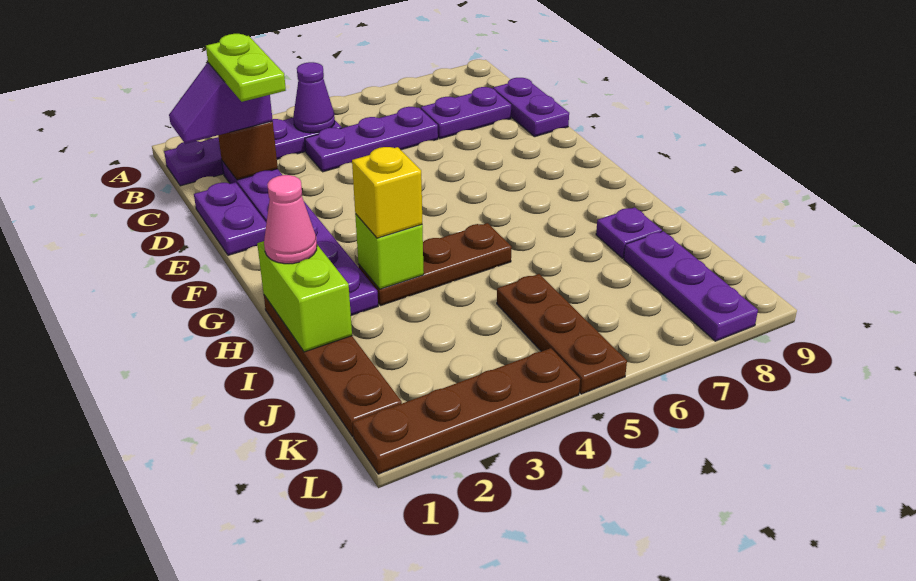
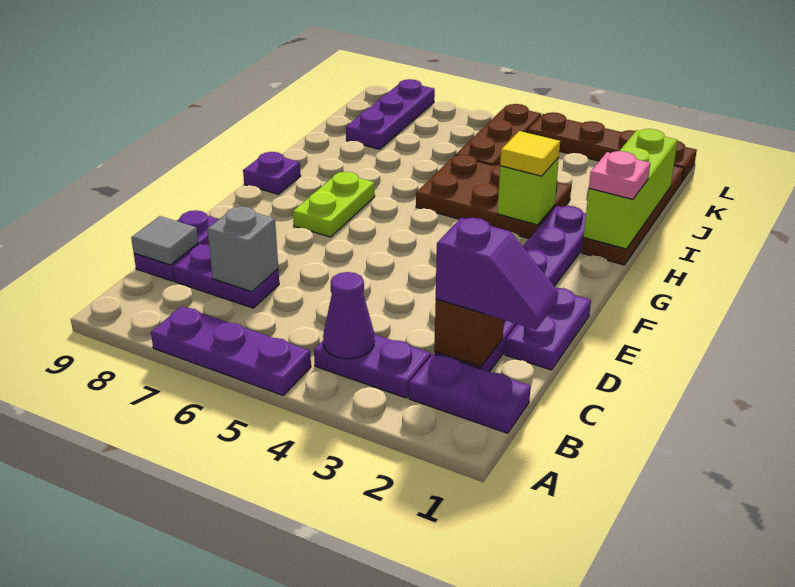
lime 1x2 plate [206,34,286,102] -> lime 1x2 plate moved to [293,172,375,237]
purple 1x3 plate [305,107,438,172] -> purple 1x3 plate moved to [151,306,311,396]
none -> grey 1x1 brick [207,207,278,292]
none -> grey 1x1 tile [131,216,198,265]
lime 1x2 brick [257,241,352,352] -> lime 1x3 brick [584,129,678,249]
pink 1x1 cone [264,175,317,264] -> pink 1x1 plate [589,151,650,199]
brown 1x3 plate [358,223,512,306] -> brown 2x3 plate [416,155,571,238]
yellow 1x1 brick [352,147,422,238] -> yellow 1x1 tile [500,131,560,176]
purple 1x1 plate [596,207,662,258] -> purple 1x1 plate moved to [243,152,301,194]

